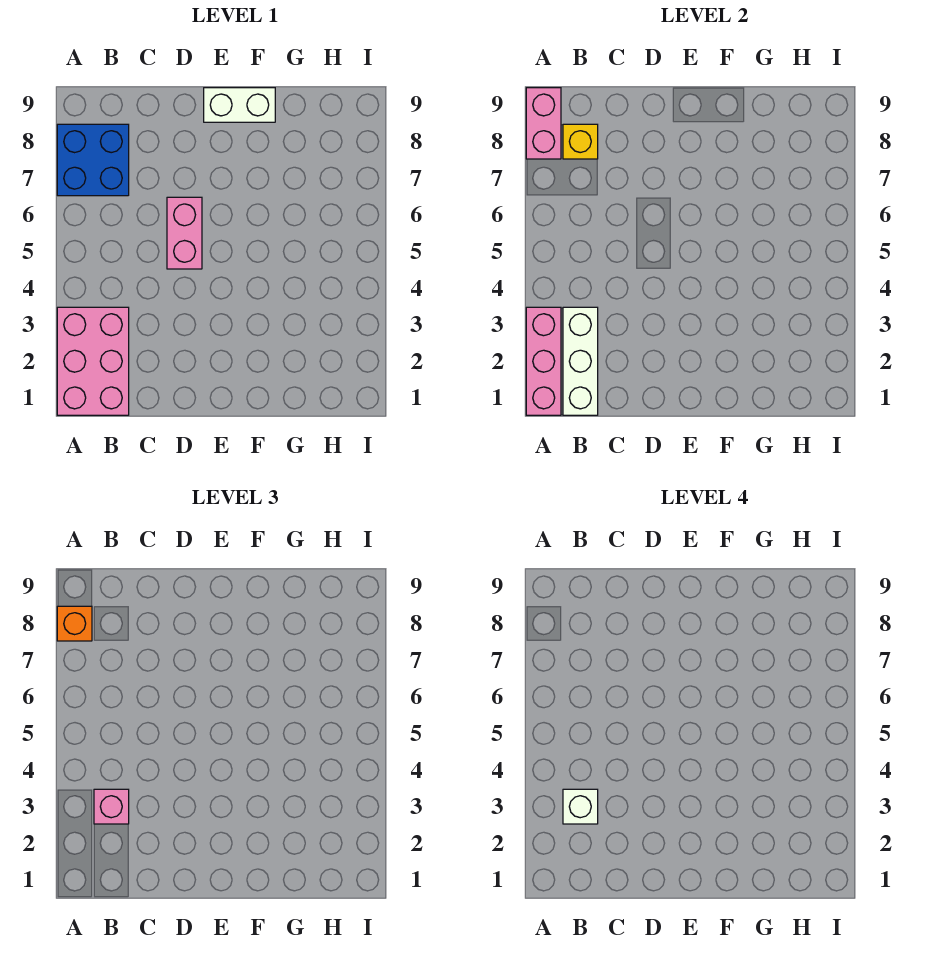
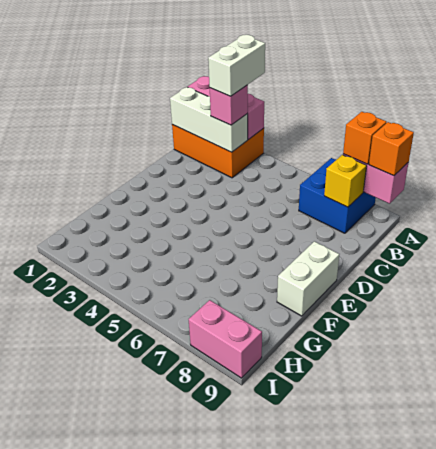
pink 2x3 brick [57,307,129,415] -> orange 2x3 brick [172,125,264,178]
none -> orange 1x1 brick [369,122,414,176]
white 1x1 brick [563,789,598,824] -> white 1x2 brick [208,35,265,96]
pink 1x2 brick [167,197,202,269] -> pink 1x2 brick moved to [189,300,262,378]

